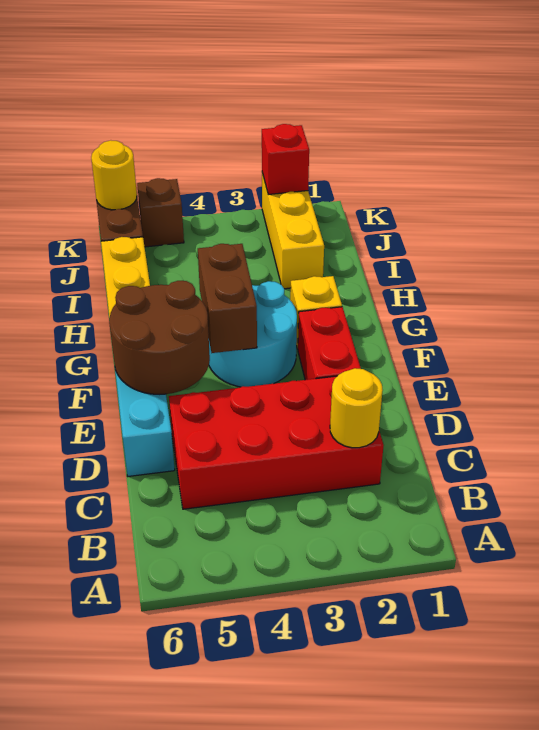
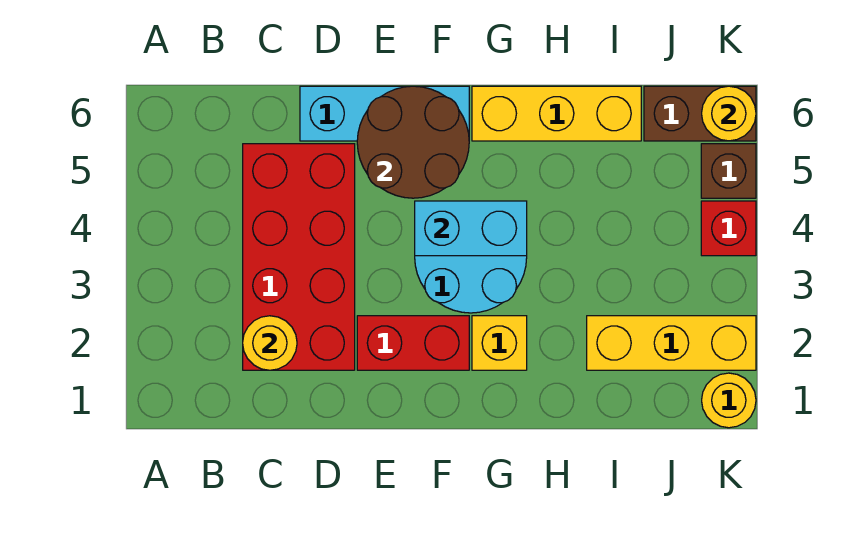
brown 1x2 brick [198,244,257,353] -> cyan 1x2 brick [415,201,527,256]
none -> yellow 1x1 round brick [702,373,756,428]
red 1x1 brick [262,124,309,194] -> red 1x1 brick moved to [701,201,756,256]

